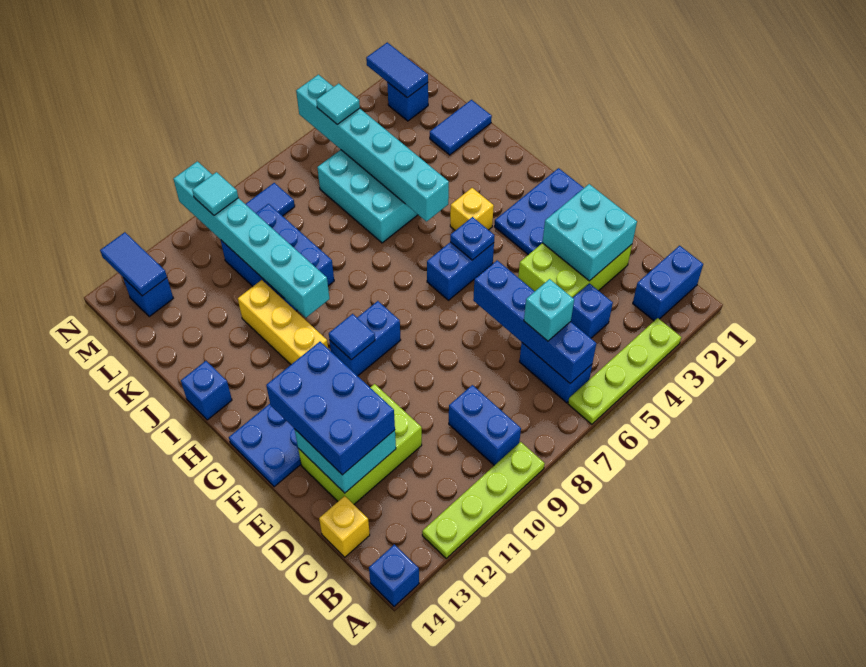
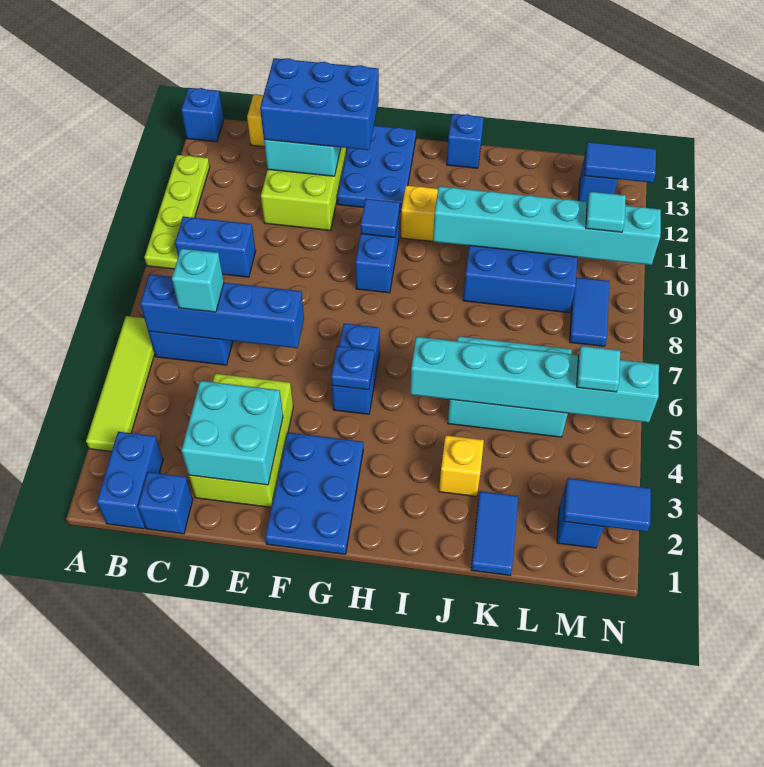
lime 1x4 plate [568,318,681,424] -> lime 1x4 tile [86,316,155,452]
blue 1x1 brick [571,283,613,338] -> blue 1x1 brick moved to [138,472,193,534]
yellow 1x1 brick [450,188,494,231] -> yellow 1x1 brick moved to [439,435,484,496]

